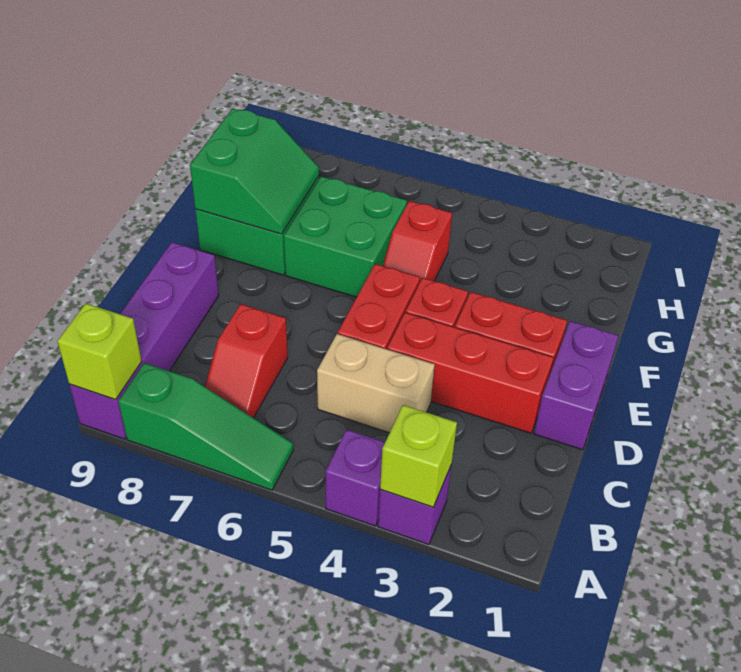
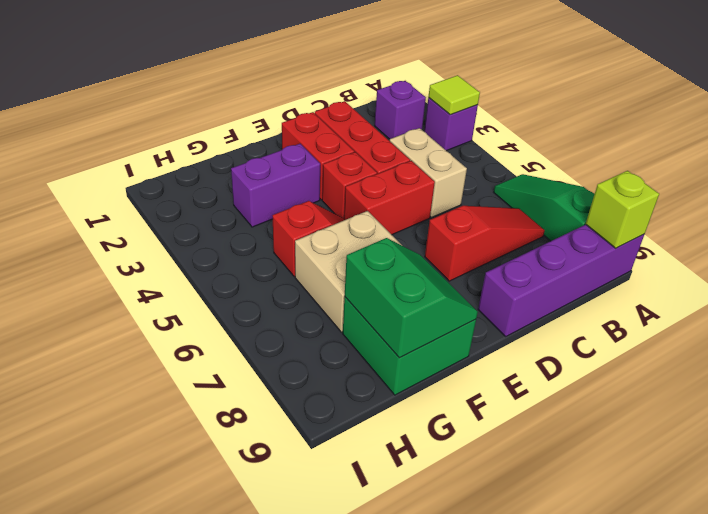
lime 1x1 brick [380,405,457,507] -> lime 1x1 tile [428,75,480,115]
purple 1x1 brick [325,430,385,526] -> purple 1x1 brick moved to [375,81,426,139]
red 1x2 slope [205,304,288,418] -> red 1x3 slope [425,206,545,281]
purple 1x2 brick [534,321,618,450] -> purple 1x2 brick moved to [231,144,320,227]
green 2x2 brick [284,176,407,297] -> tan 2x2 brick [295,211,401,332]
green 2x2 slope [190,108,319,234] -> green 2x2 slope turned to [345,238,478,358]

